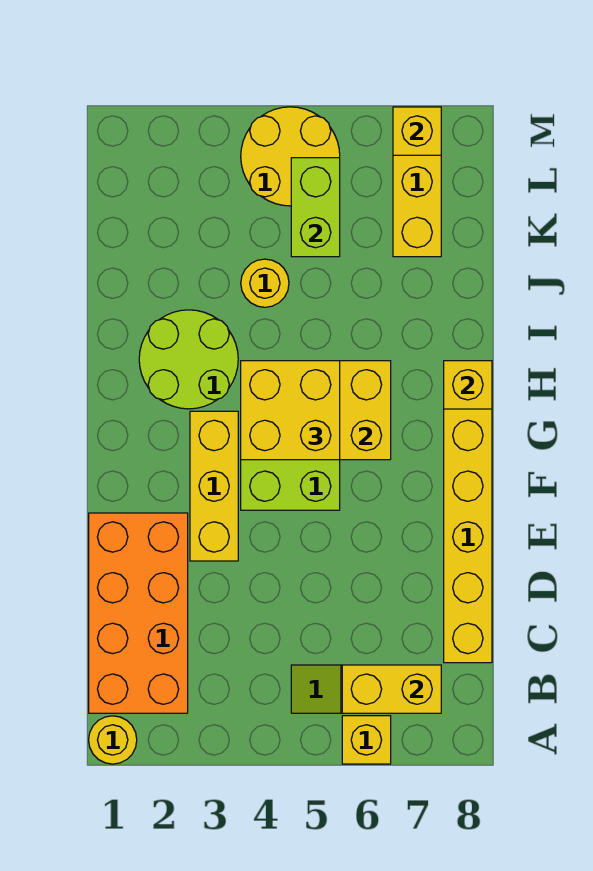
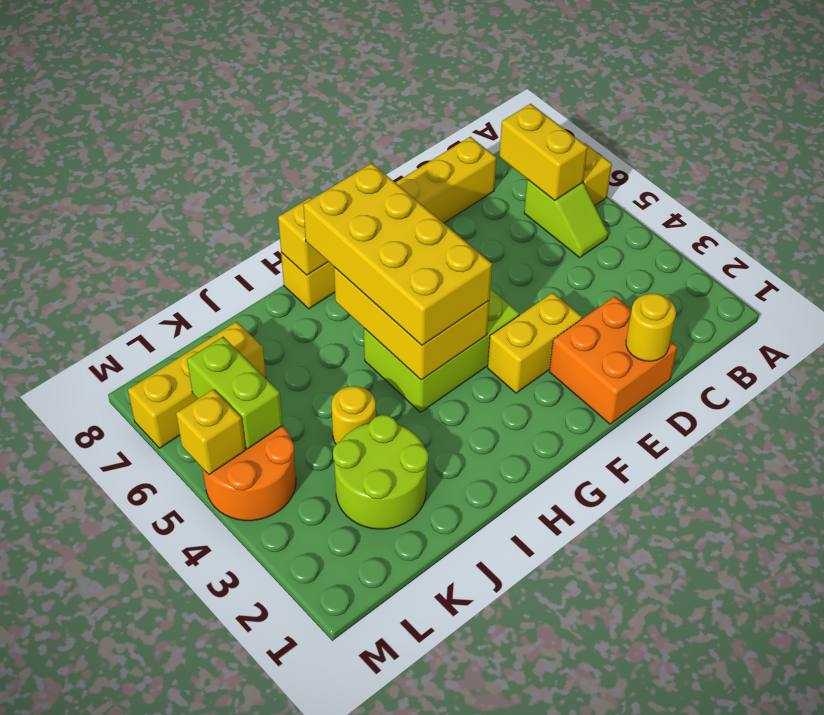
yellow 1x1 round brick [89,716,137,764] -> yellow 1x1 round brick moved to [626,294,676,361]
orange 2x4 brick [89,513,188,713] -> orange 2x2 brick [549,296,677,424]
yellow 1x3 brick [190,411,238,561] -> yellow 1x2 brick [488,293,582,393]
yellow 2x2 brick [241,361,340,460] -> yellow 2x4 brick [303,163,492,345]
lime 2x2 round brick [139,310,238,409] -> lime 2x2 round brick moved to [333,415,428,529]
lime 1x2 brick [291,158,340,257] -> lime 1x2 brick turned to [187,337,283,449]
yellow 2x2 round brick [241,107,340,206] -> orange 2x2 round brick [203,426,296,521]
yellow 1x1 brick [393,107,441,155] -> yellow 1x1 brick moved to [176,389,245,475]

